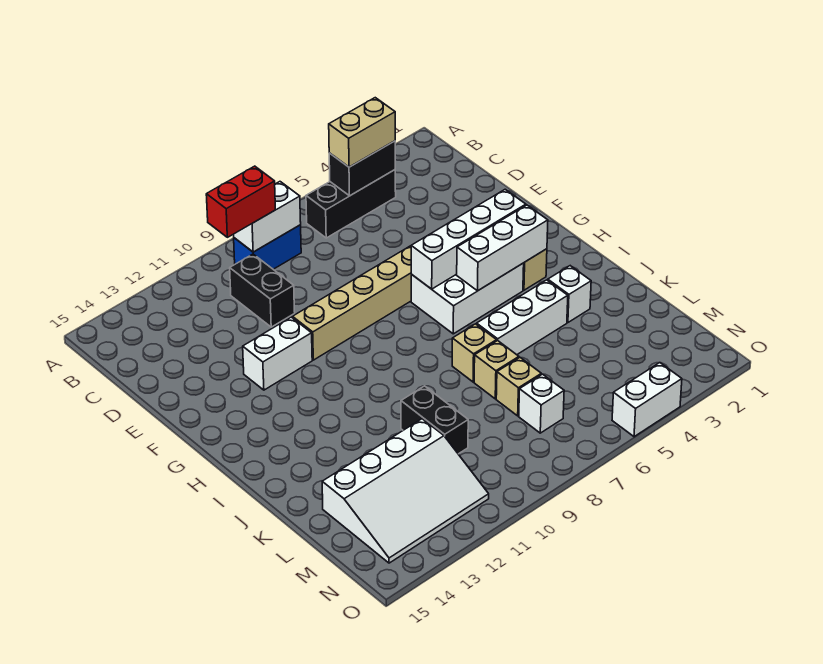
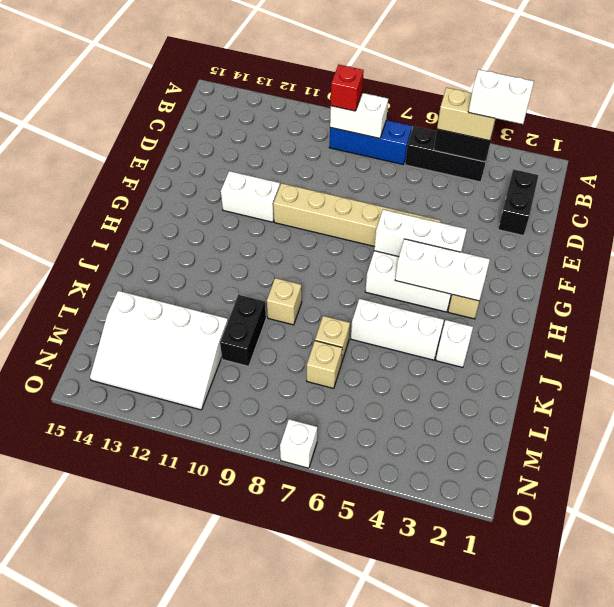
blue 1x2 brick [234,225,301,269] -> blue 1x3 brick [329,120,412,165]
red 1x2 brick [206,166,275,237] -> red 1x1 brick [331,64,364,111]
black 1x2 brick [230,254,295,327] -> black 1x2 brick moved to [498,169,539,235]
white 1x4 brick [411,189,526,289] -> white 1x3 brick [374,210,467,257]
tan 1x1 brick [452,324,497,382] -> tan 1x1 brick moved to [267,278,302,325]
white 1x1 brick [519,374,564,433] -> white 1x1 brick moved to [280,419,317,468]
white 1x2 brick [612,363,682,437] -> white 1x2 brick moved to [468,69,534,124]

